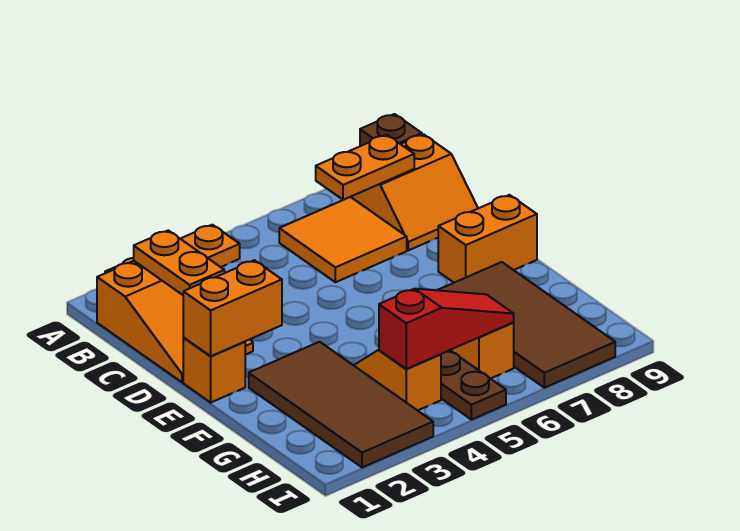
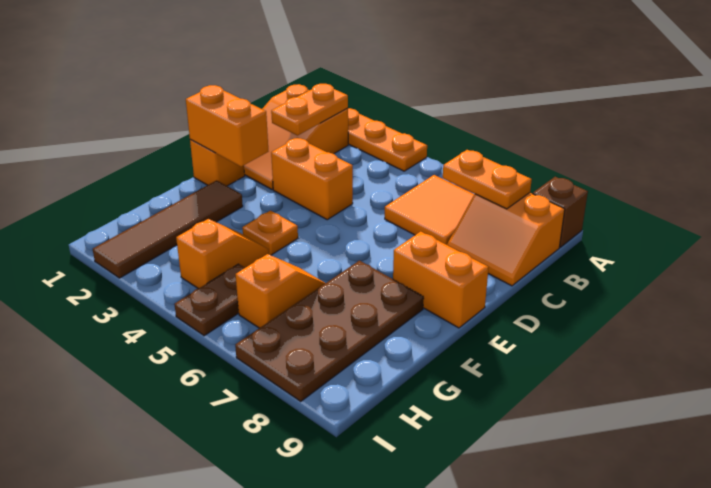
none -> orange 1x2 brick [271,138,353,220]
brown 2x4 tile [249,342,433,468] -> brown 1x4 tile [93,180,243,278]
none -> orange 1x1 plate [242,211,298,255]
brown 2x4 tile [439,262,615,388] -> brown 2x4 plate [235,261,424,401]
red 1x3 slope [379,289,514,369] -> none

